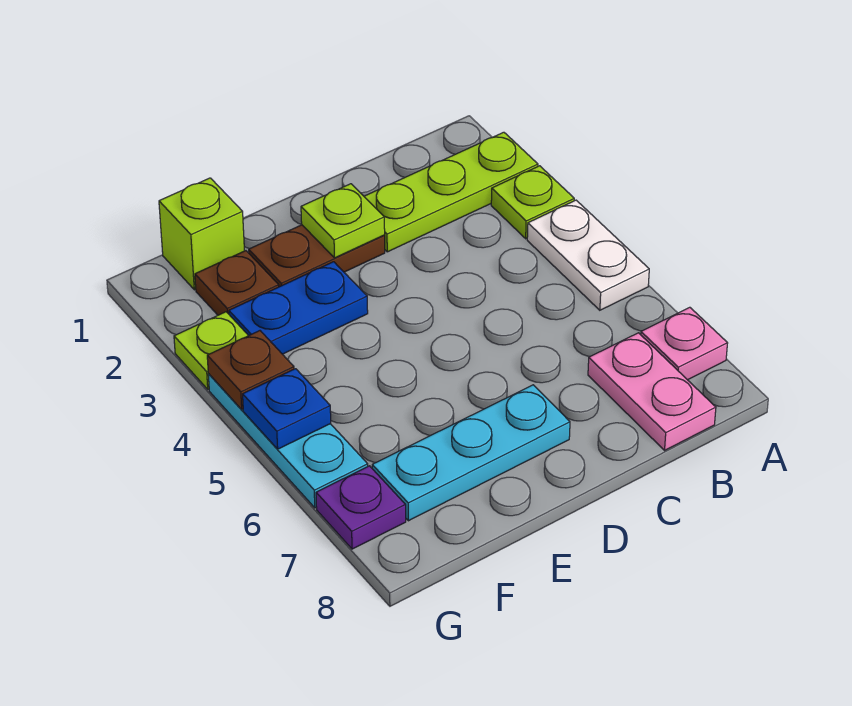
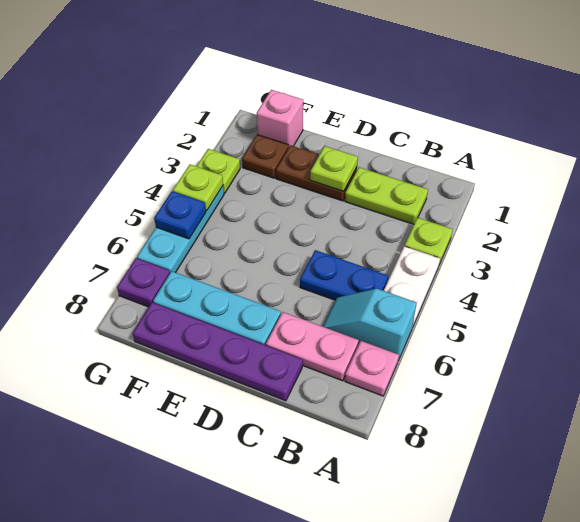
lime 1x3 plate [364,132,538,252] -> lime 1x2 plate [345,167,428,224]
none -> cyan 1x2 slope [323,289,417,361]
pink 1x2 plate [588,333,716,450] -> pink 1x2 plate turned to [266,312,359,381]
none -> purple 1x4 plate [133,302,303,401]
blue 1x2 plate [229,262,368,354] -> blue 1x2 plate moved to [300,250,388,300]
lime 1x1 brick [159,178,244,290] -> pink 1x1 brick [257,90,303,146]
brown 1x1 plate [207,331,294,410] -> lime 1x1 plate [173,164,223,211]

